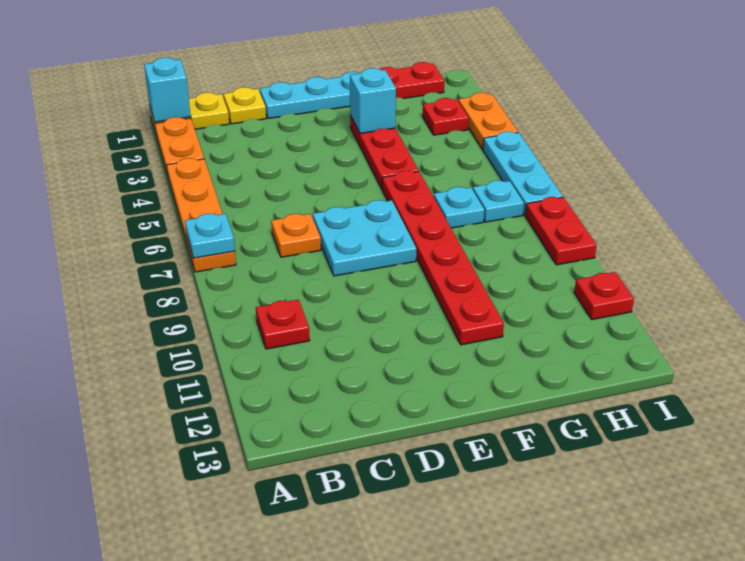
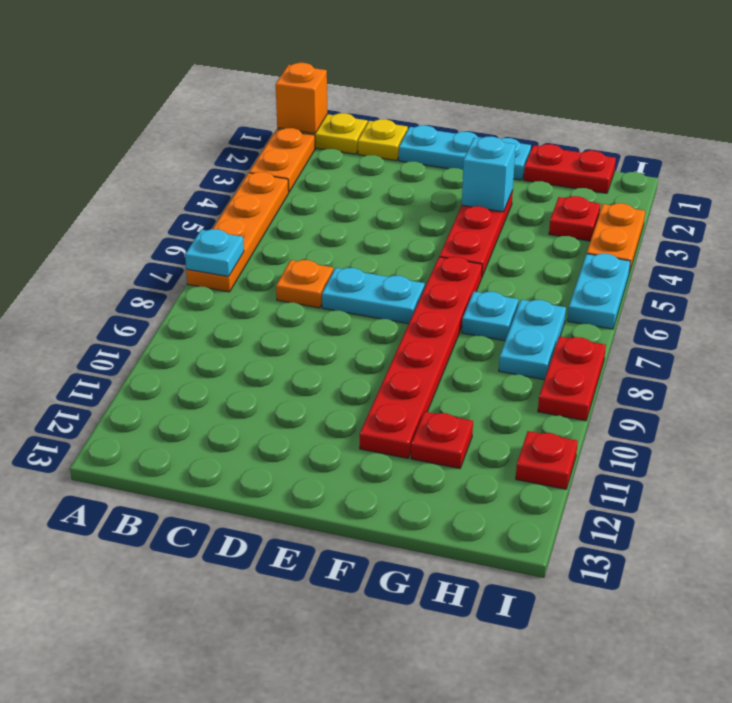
cyan 1x1 brick [144,58,191,122] -> orange 1x1 brick [276,63,327,133]
red 1x1 plate [256,300,310,349] -> red 1x1 plate moved to [411,412,473,469]
cyan 2x2 plate [313,200,416,276] -> cyan 1x2 plate [322,268,425,324]
cyan 1x1 plate [473,180,524,222] -> cyan 1x2 plate [499,300,566,380]
cyan 1x3 plate [483,132,563,215] -> cyan 1x2 plate [568,254,630,329]

